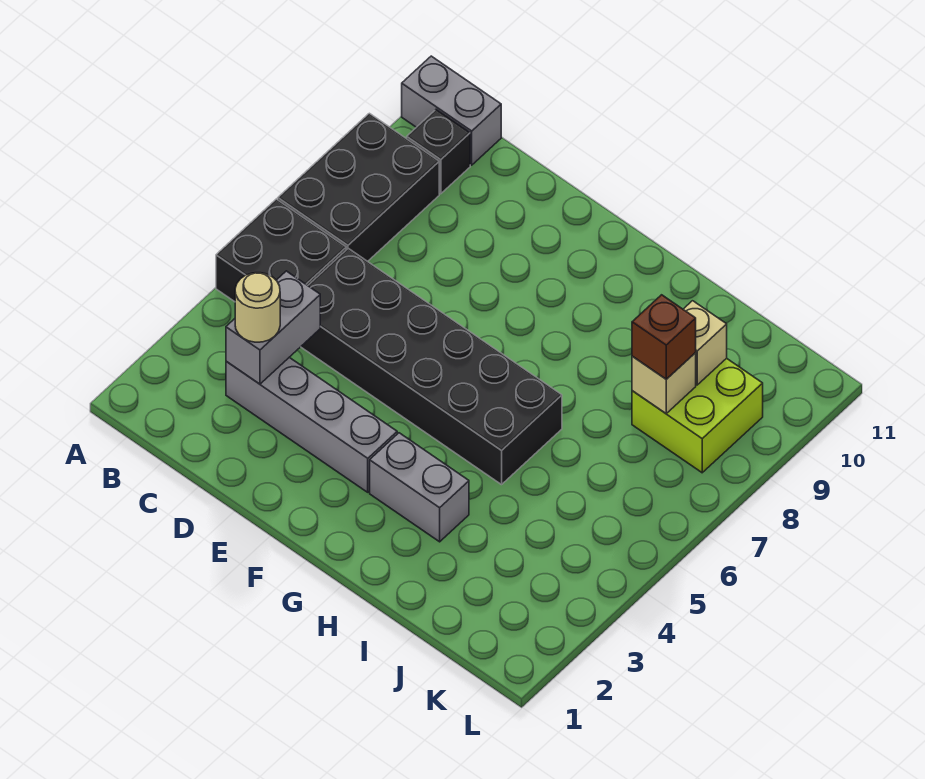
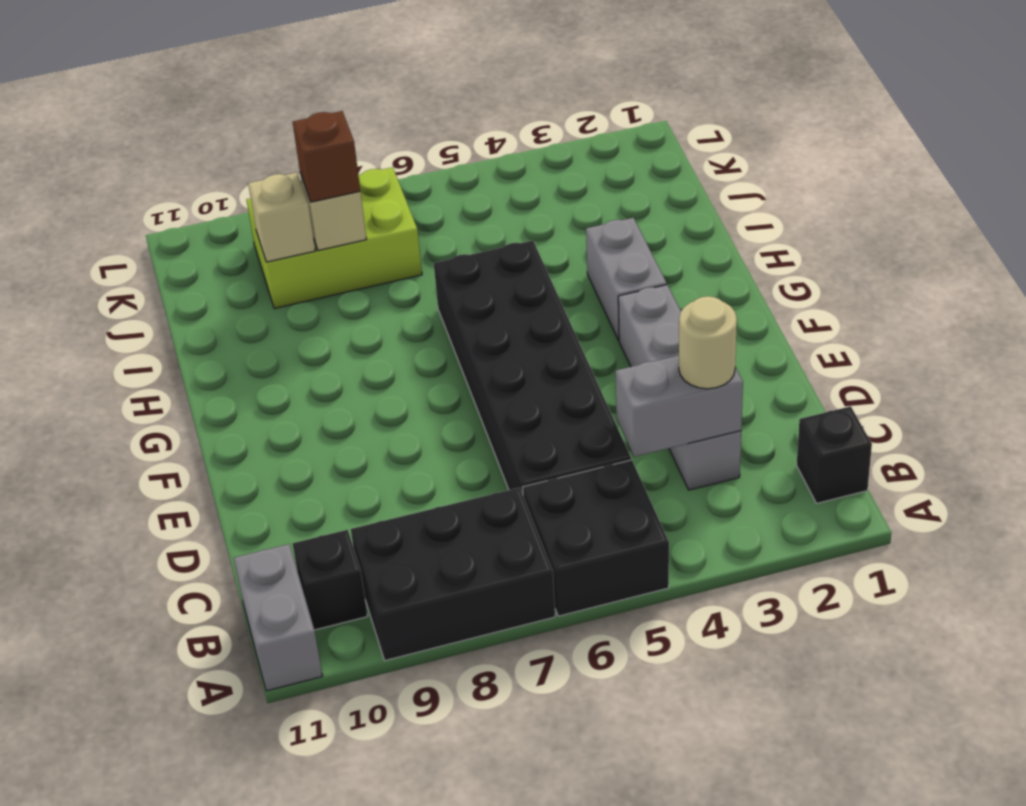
none -> black 1x1 brick [797,406,872,503]
lime 2x2 brick [632,358,763,473] -> lime 2x3 brick [247,167,422,309]

